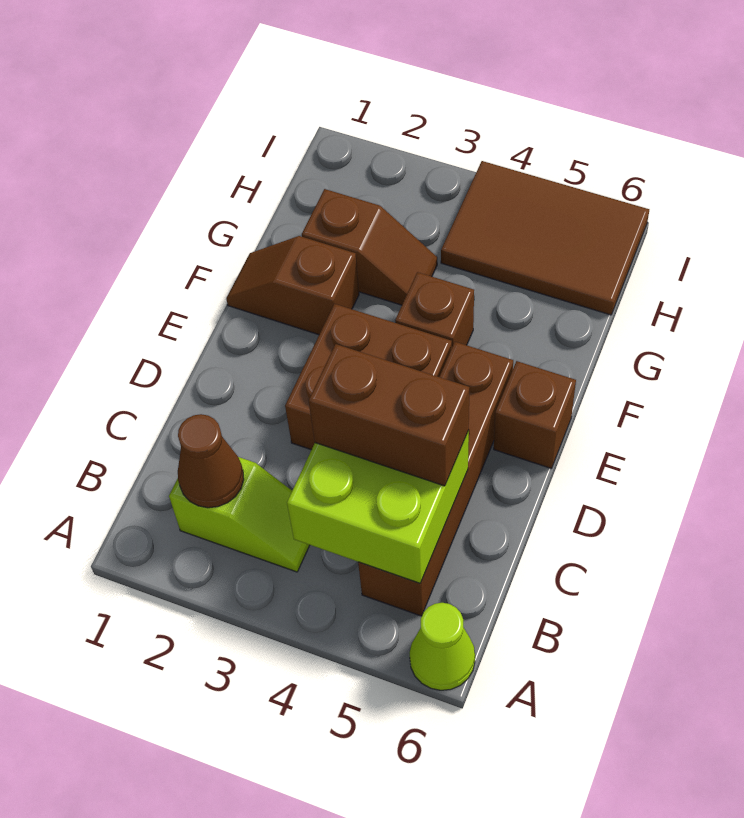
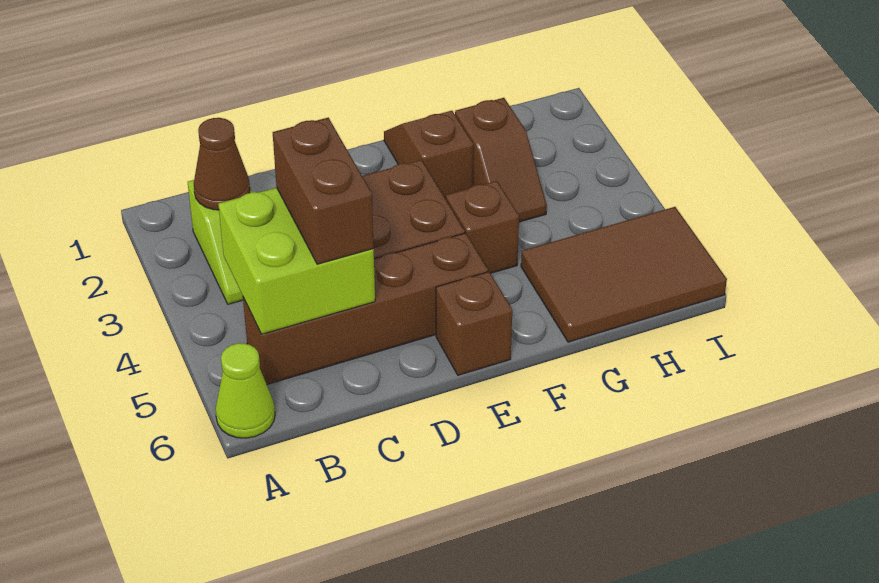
brown 2x3 tile [441,161,649,315] -> brown 2x3 tile turned to [521,207,727,342]

